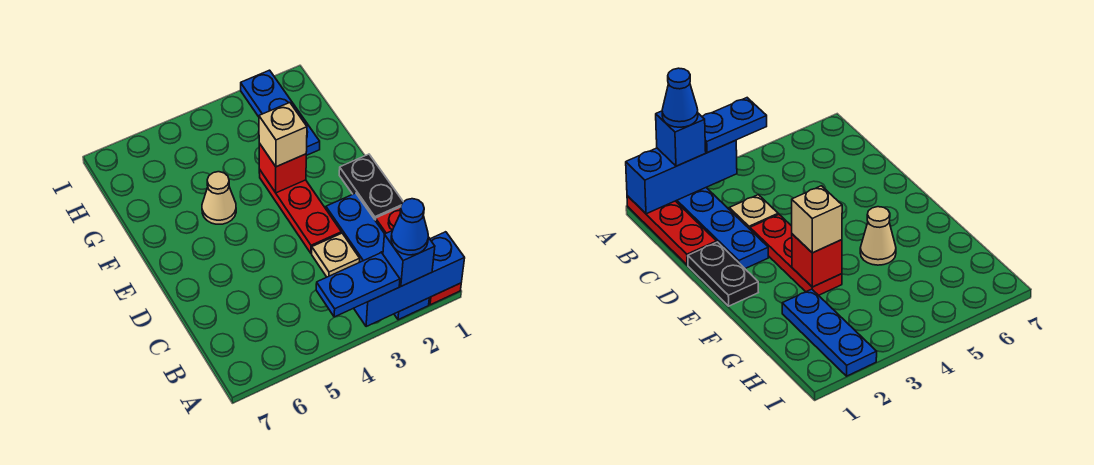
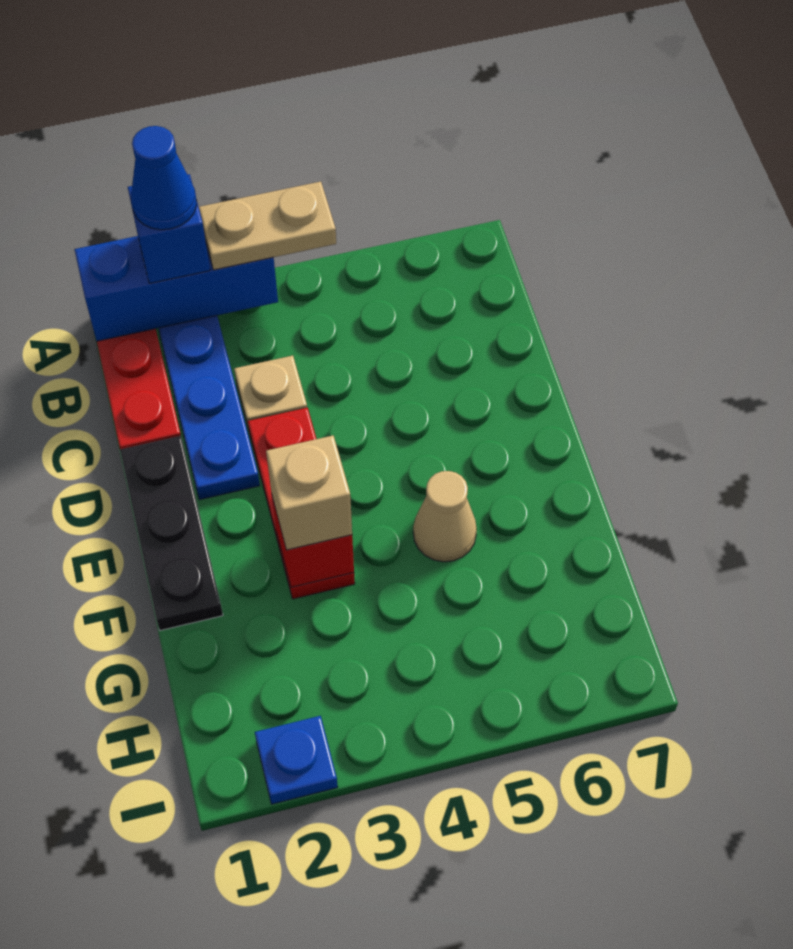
blue 1x2 plate [316,253,400,317] -> tan 1x2 plate [199,182,336,270]
black 1x2 plate [339,154,403,220] -> black 1x3 plate [120,436,223,631]
blue 1x3 plate [241,70,320,156] -> blue 1x1 plate [255,716,338,804]

